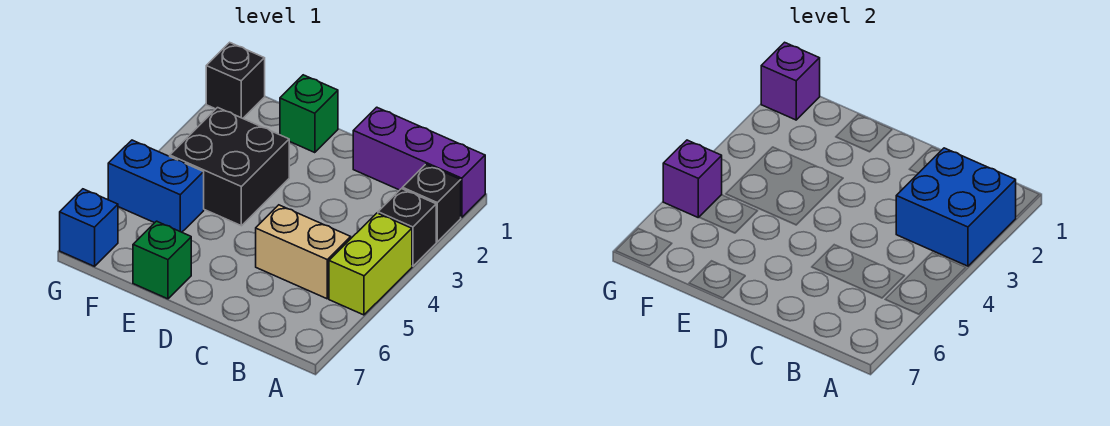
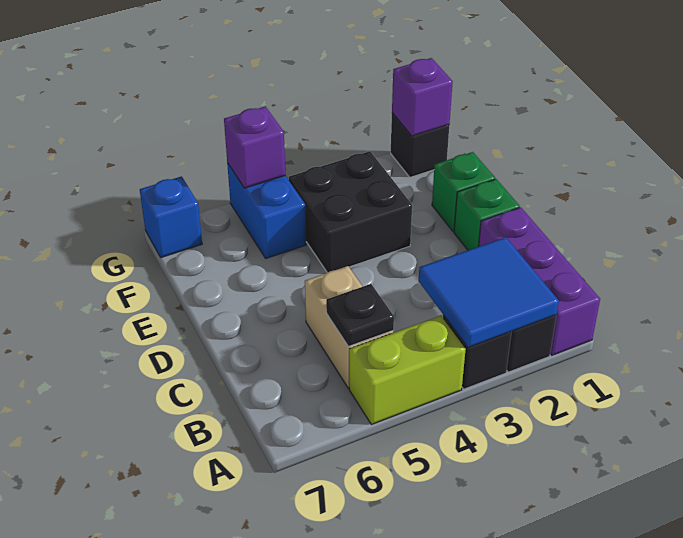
blue 2x2 brick [896,148,1016,266] -> blue 2x2 tile [419,237,559,347]
none -> black 1x1 plate [326,284,394,347]
green 1x1 brick [133,221,191,299] -> green 1x1 brick moved to [454,179,520,250]

